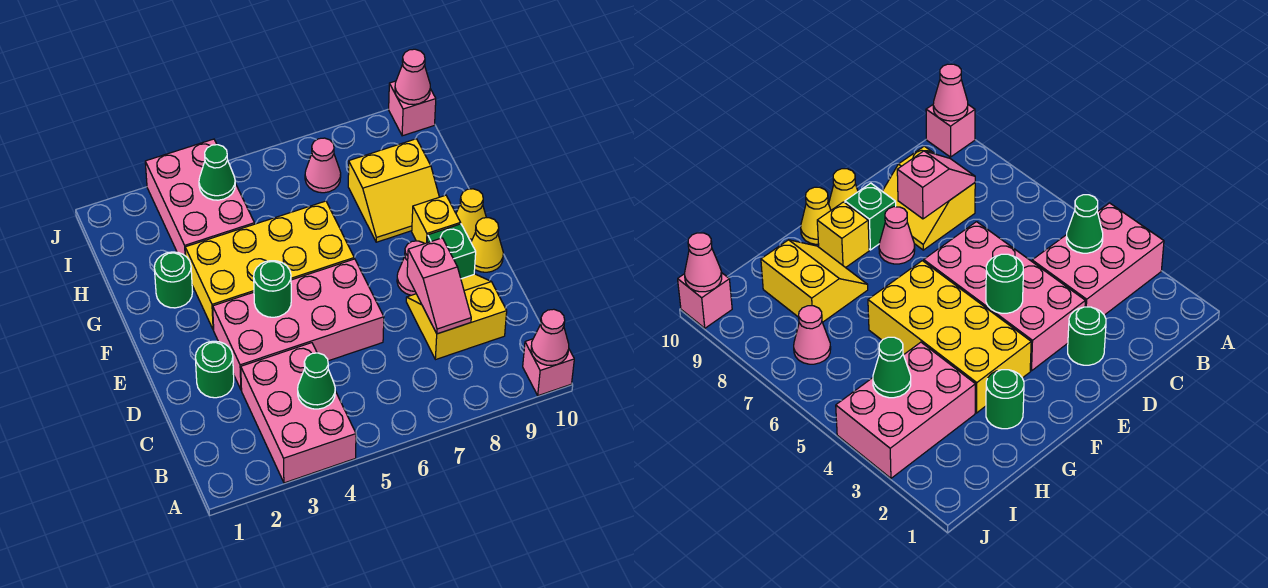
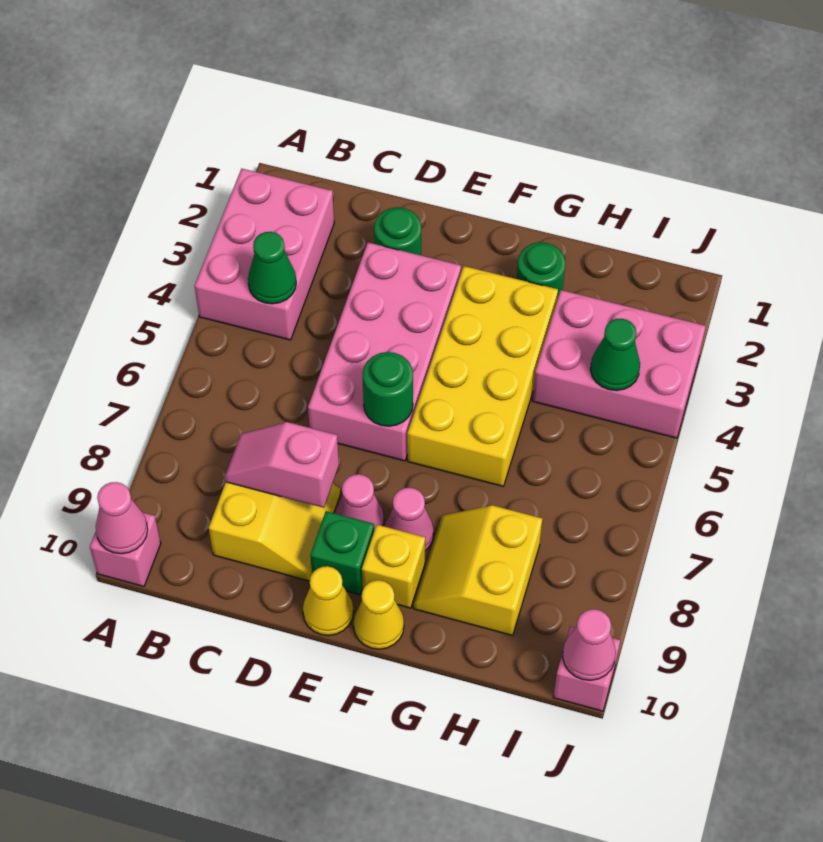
pink 2x3 brick [241,343,356,483] -> pink 2x3 brick turned to [195,169,334,340]
green 1x1 round brick [254,261,291,317] -> green 1x1 round brick moved to [363,352,413,426]
pink 1x1 cone [305,138,341,193] -> pink 1x1 cone moved to [385,488,434,551]

